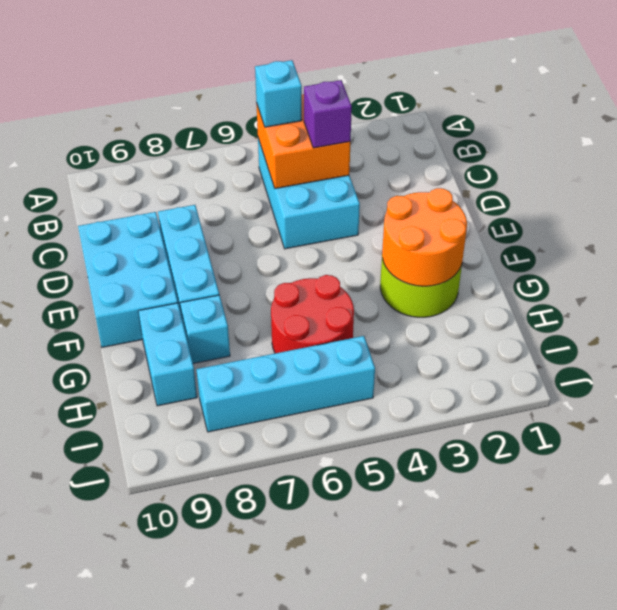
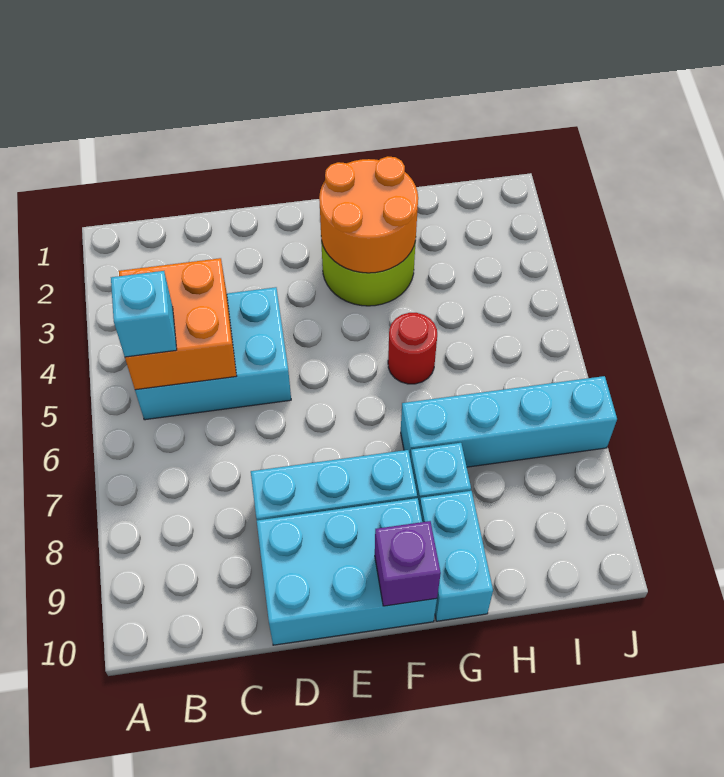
purple 1x1 brick [304,80,352,148] -> purple 1x1 brick moved to [375,521,441,606]
red 2x2 round brick [271,275,354,353] -> red 1x1 round brick [388,313,437,384]
cyan 1x2 brick [138,303,197,406] -> cyan 1x2 brick turned to [420,491,493,621]
cyan 1x4 brick [196,336,375,432] -> cyan 1x4 brick turned to [401,376,617,467]

